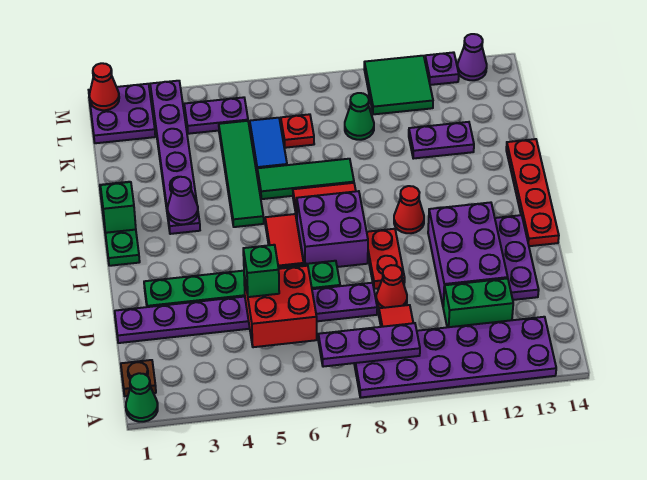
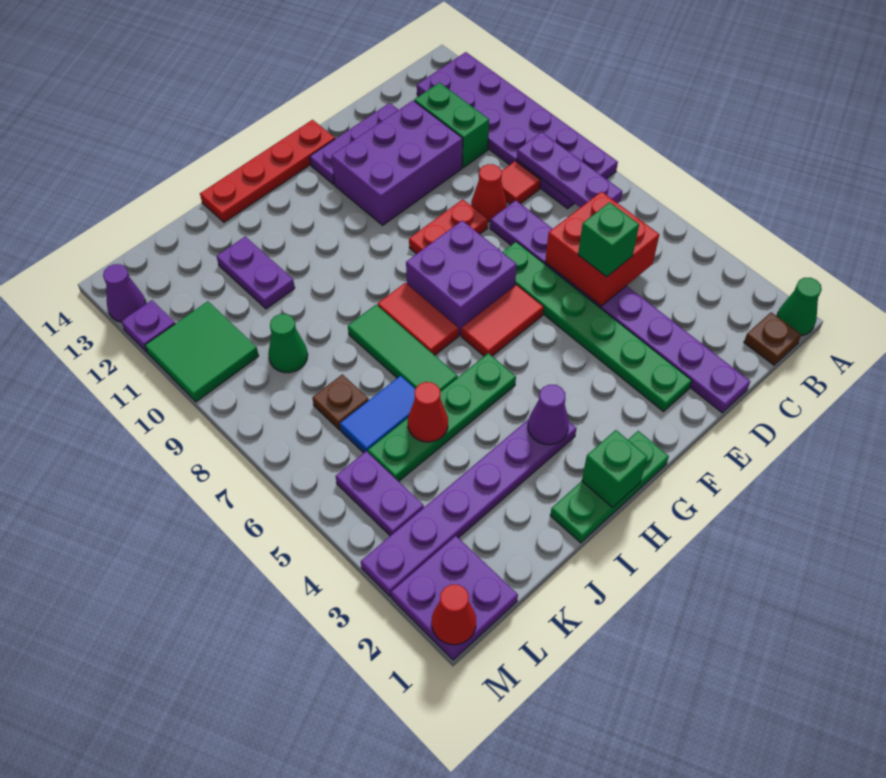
red 1x1 cone [394,186,424,233] -> red 1x1 cone moved to [408,382,448,442]
green 1x4 tile [219,121,264,227] -> green 1x4 plate [368,353,516,481]
red 1x1 plate [281,114,314,148] -> brown 1x1 plate [312,374,369,430]

